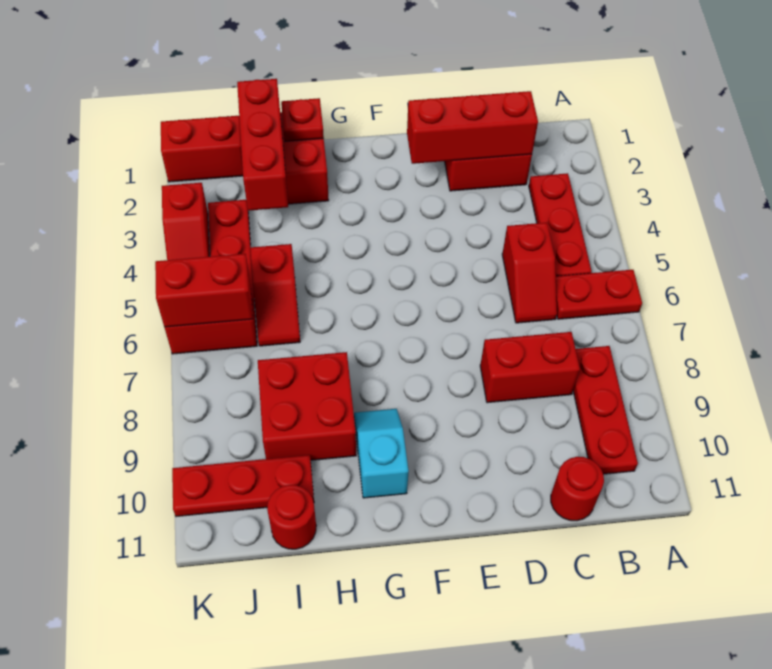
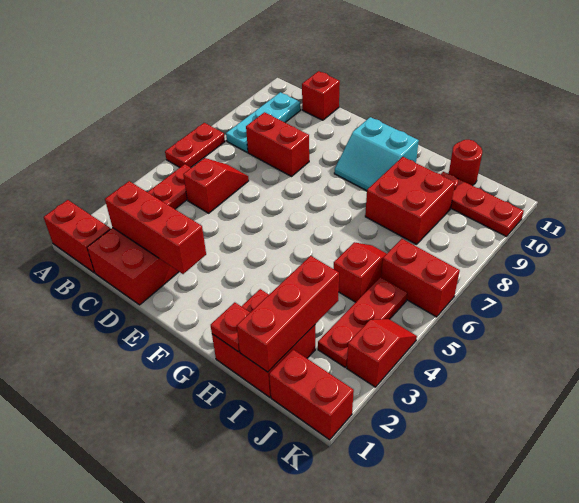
red 1x2 plate [556,270,642,319] -> red 1x2 plate turned to [165,123,225,167]
red 1x3 plate [573,346,638,474] -> cyan 1x3 plate [226,92,301,152]
red 1x1 round brick [551,457,604,521] -> red 1x1 brick [302,71,340,120]
cyan 1x2 slope [354,409,409,498] -> cyan 2x2 slope [334,117,419,191]
red 1x2 brick [155,254,253,327] -> red 1x2 brick moved to [44,200,110,273]

